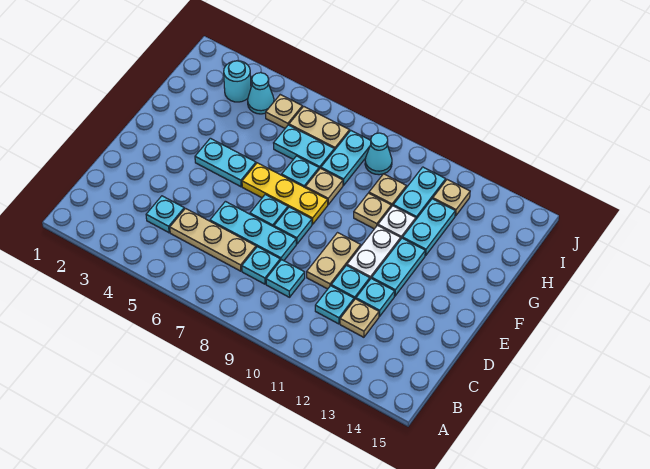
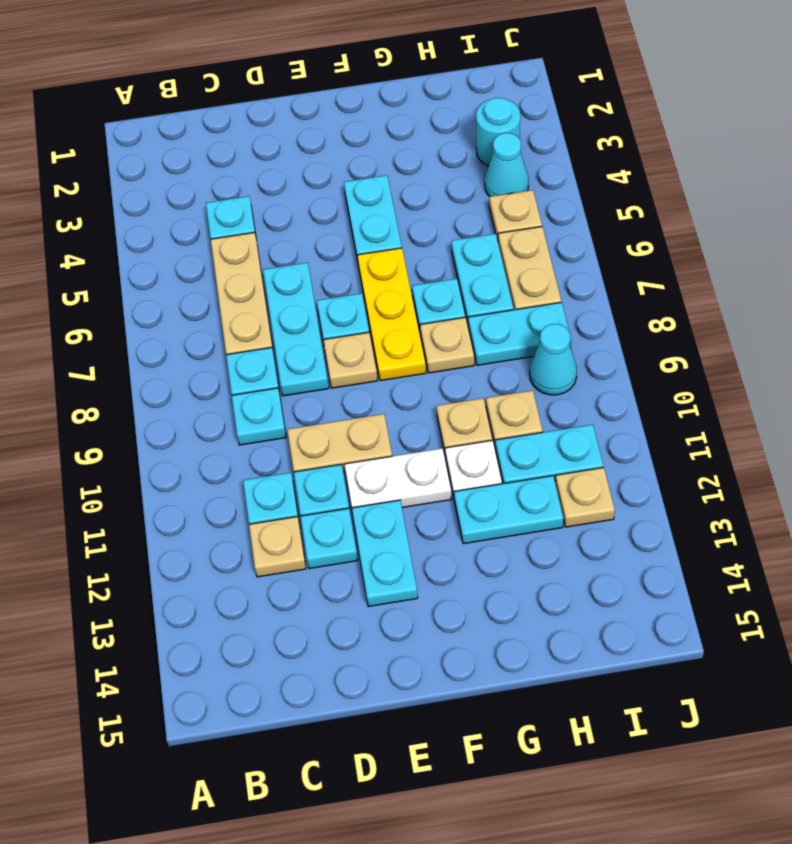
cyan 1x1 plate [274,207,312,244] -> tan 1x1 plate [323,332,377,388]
cyan 1x2 plate [372,238,425,296] -> cyan 1x2 plate turned to [352,500,418,607]

